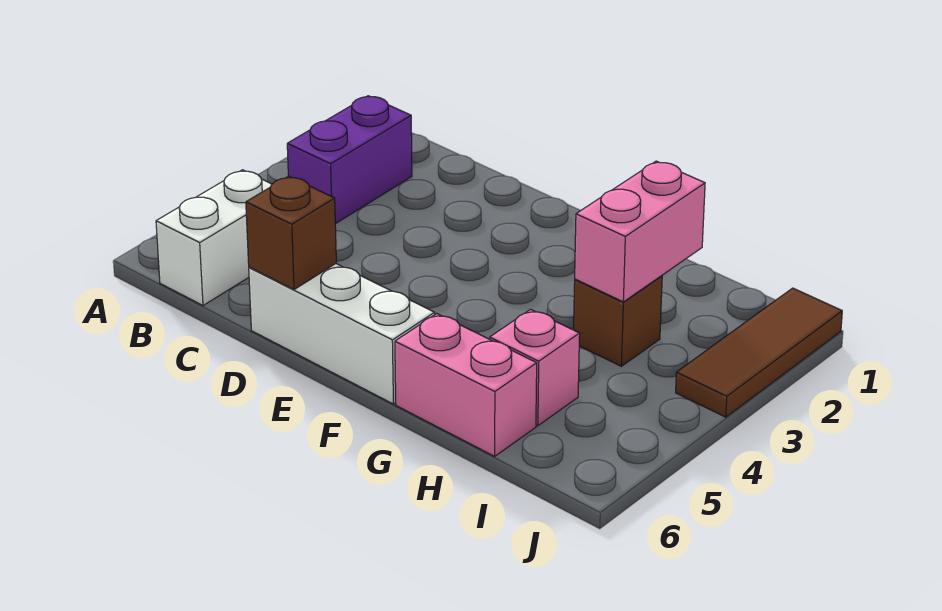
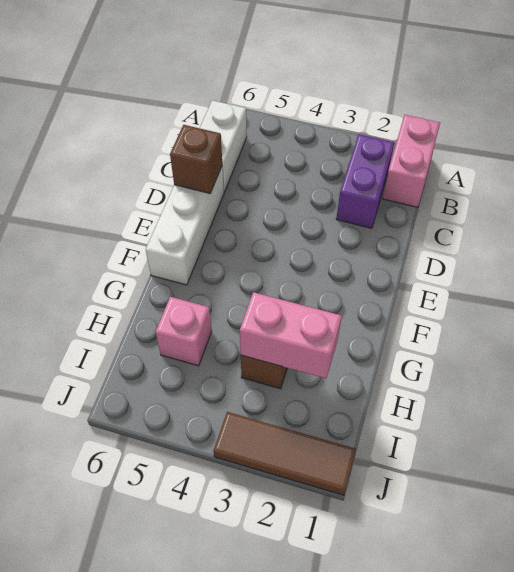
purple 1x2 brick [287,96,412,224] -> purple 1x2 brick turned to [336,134,394,228]
white 1x2 brick [156,170,272,305] -> white 1x2 brick turned to [200,100,247,192]
pink 1x2 brick [395,314,537,456] -> pink 1x2 brick moved to [383,115,440,207]

